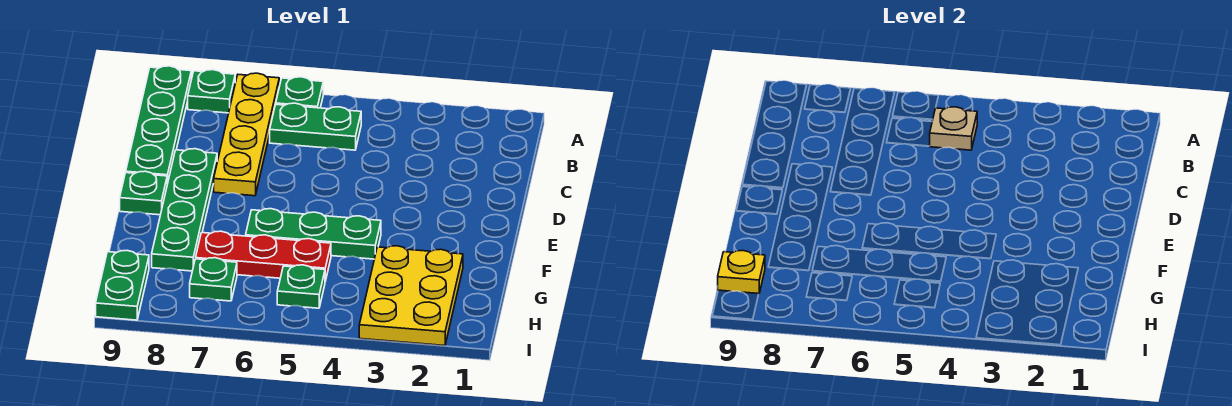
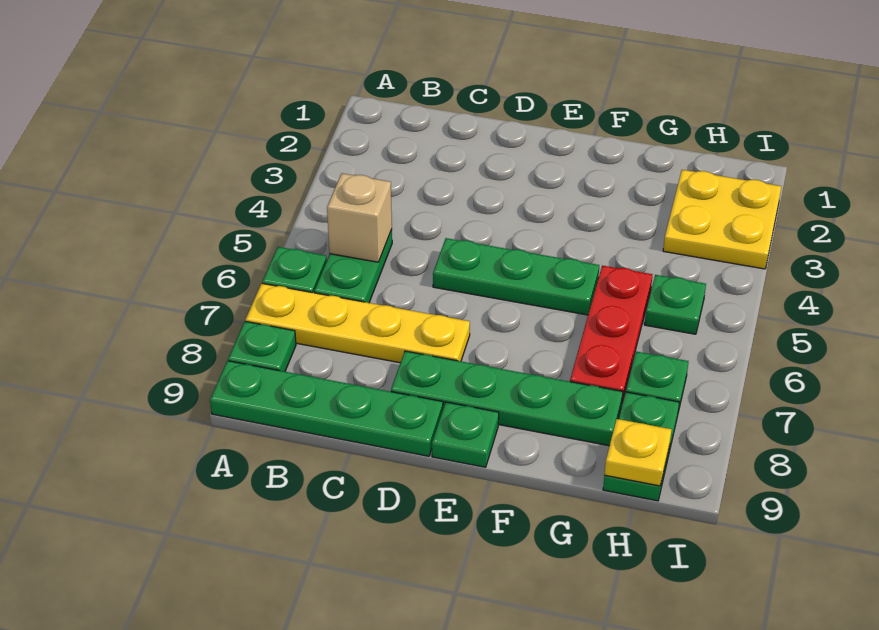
tan 1x1 plate [930,107,977,150] -> tan 1x1 brick [327,173,392,262]
green 1x3 plate [246,209,381,259] -> green 1x3 plate turned to [433,238,599,315]
yellow 2x3 plate [359,246,463,346] -> yellow 2x2 plate [663,170,781,269]
green 1x2 plate [96,251,149,320] -> green 1x2 plate turned to [603,392,679,501]

